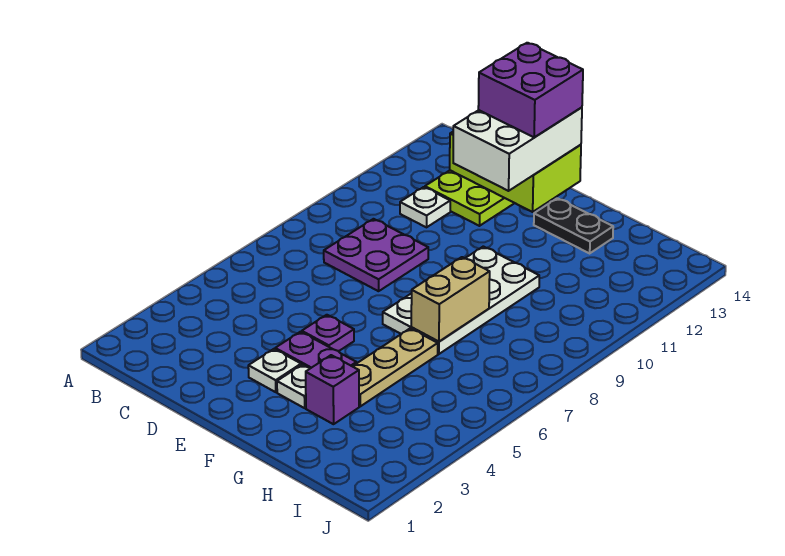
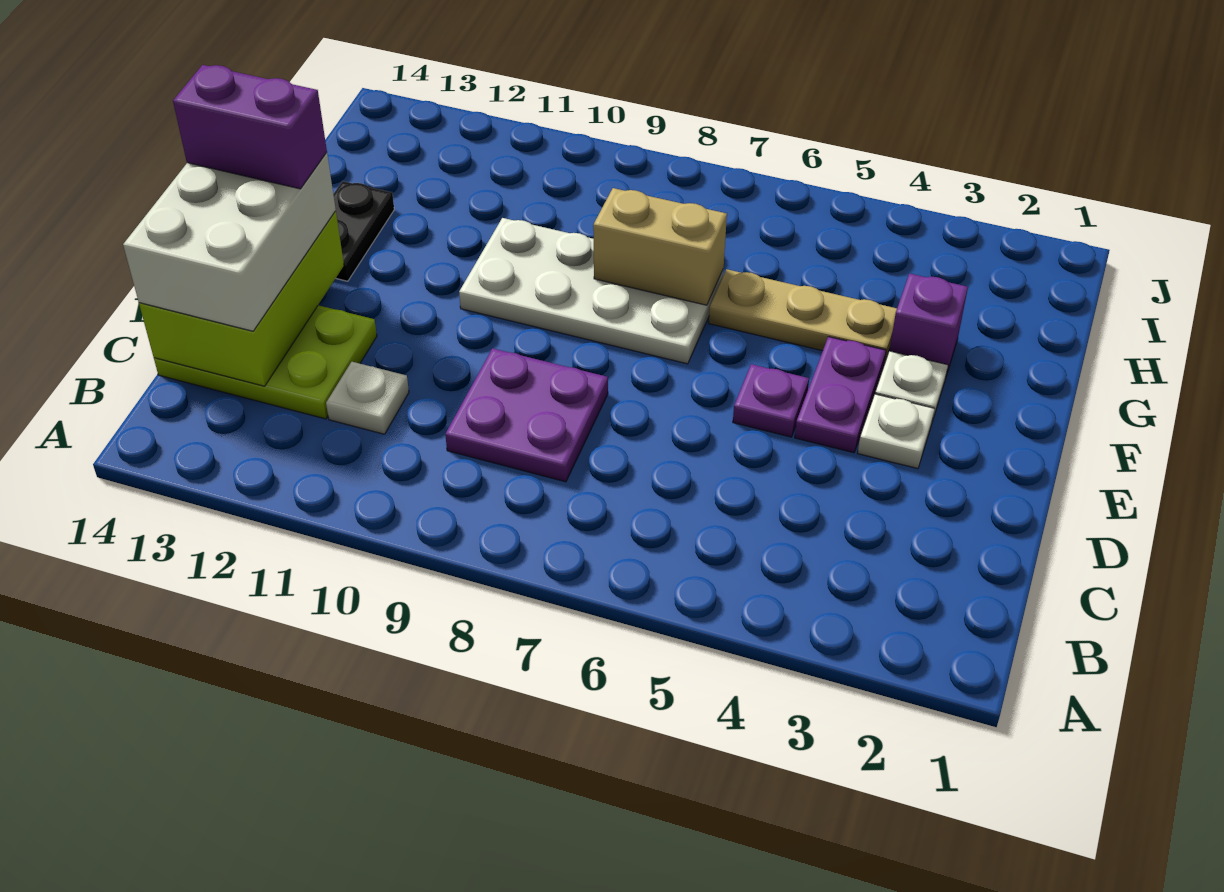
white 2x3 brick [453,107,582,191] -> white 2x3 brick turned to [123,153,336,331]
purple 2x2 brick [478,43,583,137] -> purple 1x2 brick [173,65,327,189]

